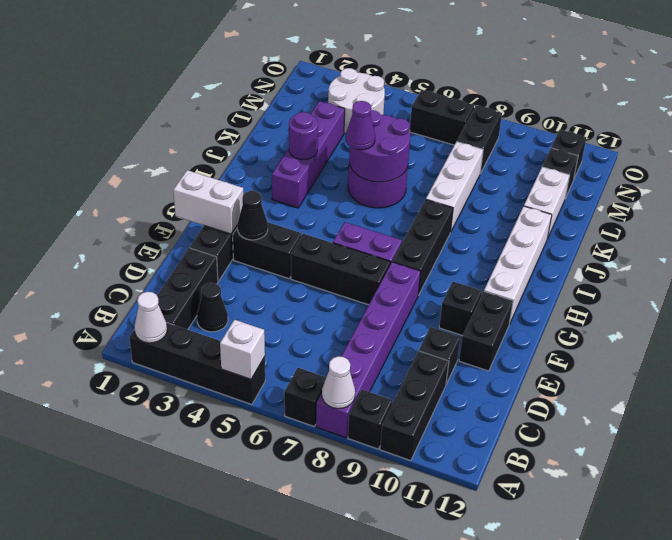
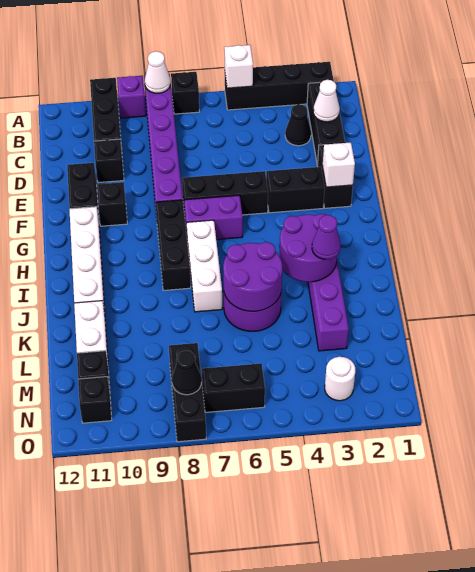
white 1x1 cone [135,292,167,343] -> white 1x1 cone moved to [313,80,340,122]
black 1x1 brick [348,390,392,449] -> purple 1x1 brick [117,76,146,118]
white 1x2 brick [173,170,243,234] -> white 1x1 brick [323,142,355,187]
black 1x1 cone [238,191,268,240] -> black 1x1 cone moved to [172,351,202,395]
purple 1x1 round brick [289,112,318,160] -> purple 2x2 round brick [279,214,337,282]
purple 1x1 cone [346,101,375,150] -> purple 1x1 cone moved to [312,215,341,260]
white 1x3 brick [426,142,483,232] -> white 1x3 brick moved to [187,220,222,312]
white 2x2 round brick [328,68,385,134] -> white 1x1 round brick [325,357,355,401]
black 1x2 brick [457,106,502,174] -> black 1x3 brick [169,343,206,442]

